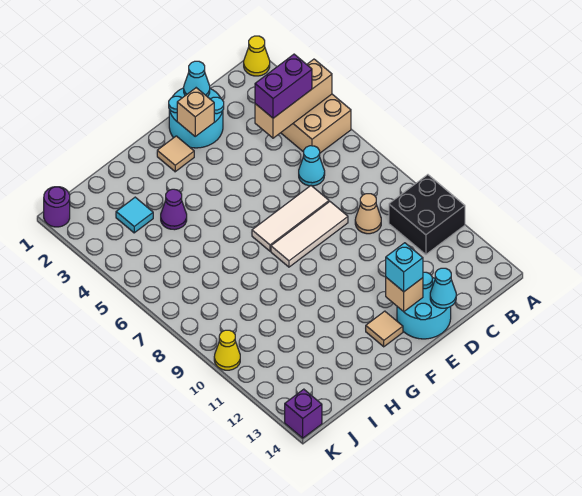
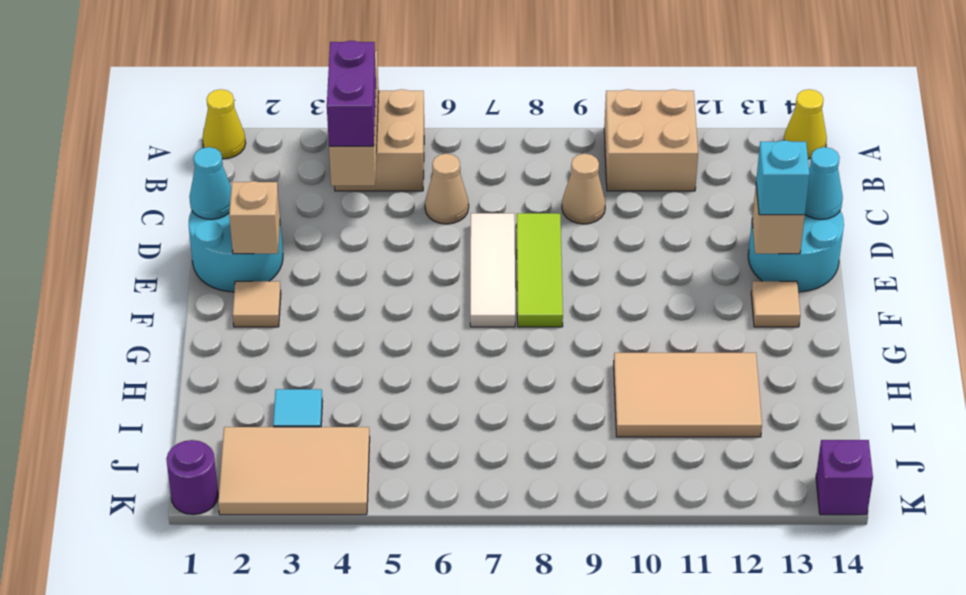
black 2x2 brick [389,175,465,254] -> tan 2x2 brick [604,89,698,191]
cyan 1x1 cone [299,146,325,186] -> tan 1x1 cone [425,154,469,224]
white 1x3 tile [271,202,348,267] -> lime 1x3 tile [516,213,563,327]
purple 1x1 cone [161,189,187,230] -> none
none -> tan 2x3 tile [614,353,762,437]
none -> tan 2x3 tile [218,427,370,515]
yellow 1x1 cone [214,330,240,370] -> yellow 1x1 cone moved to [784,89,827,159]

